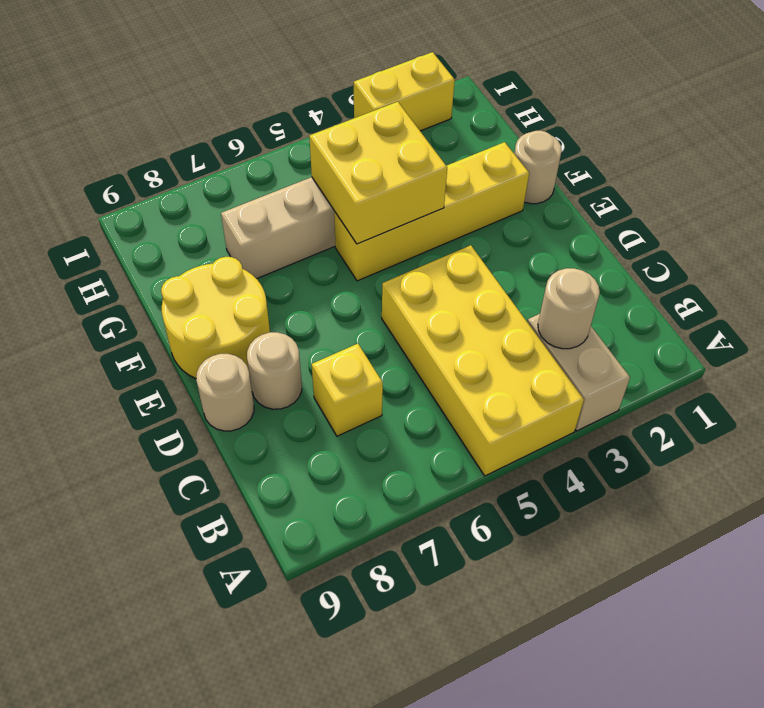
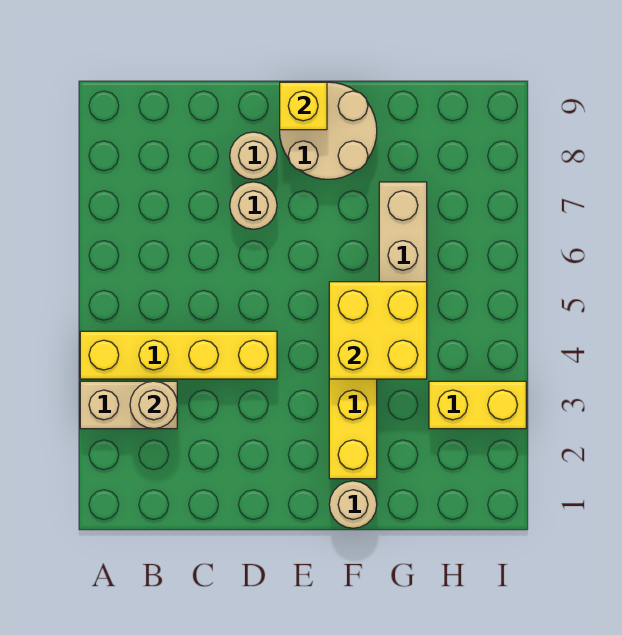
yellow 2x4 brick [382,245,584,476] -> yellow 1x4 brick [80,331,277,379]
yellow 1x1 brick [312,344,383,436] -> yellow 1x1 brick moved to [280,82,327,130]
tan 1x1 round brick [196,354,254,431] -> tan 1x1 round brick moved to [230,182,277,229]
yellow 2x2 round brick [161,257,270,378] -> tan 2x2 round brick [280,82,377,179]
yellow 1x2 brick [354,52,455,131] -> yellow 1x2 brick turned to [429,381,526,429]

